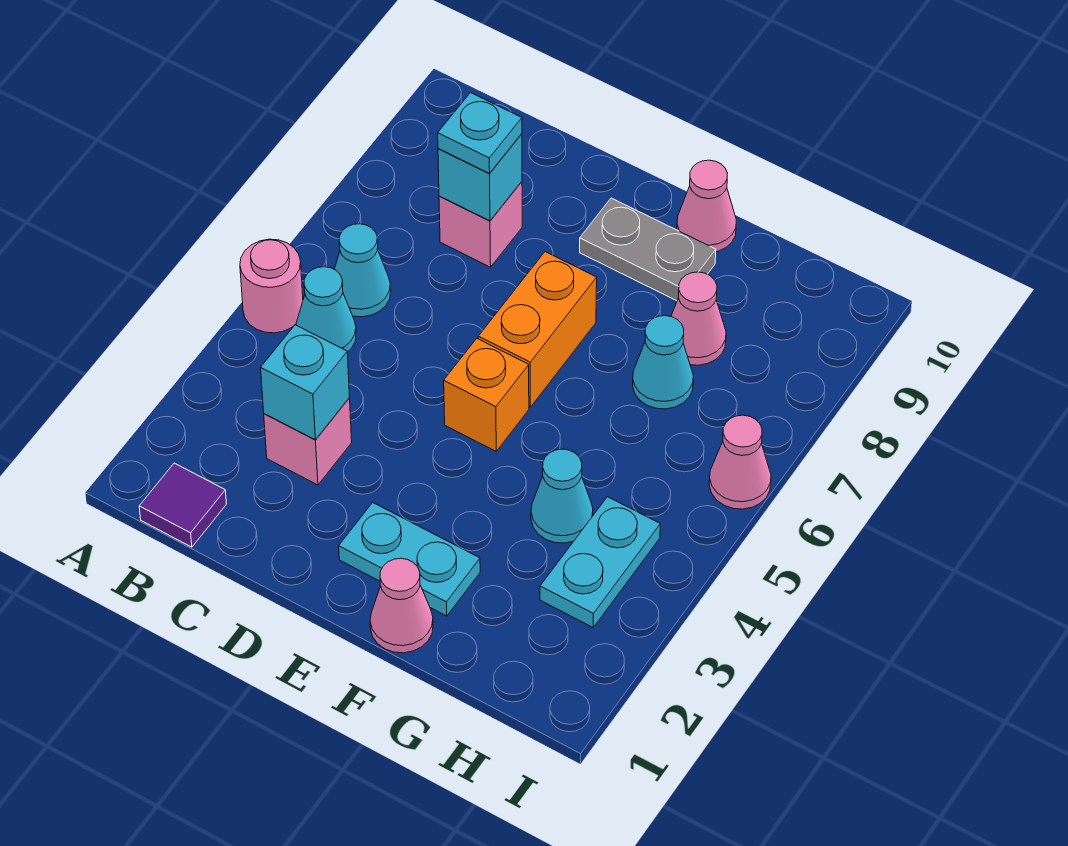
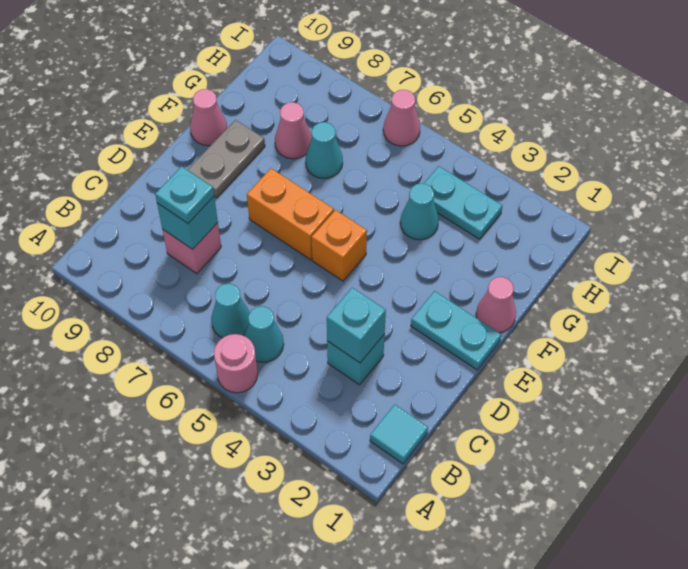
purple 1x1 tile [139,463,226,547] -> cyan 1x1 tile [370,405,428,464]
pink 1x1 brick [264,398,352,485] -> cyan 1x1 brick [327,334,385,385]
cyan 1x2 plate [339,503,480,616] -> cyan 1x2 plate turned to [411,291,501,370]

